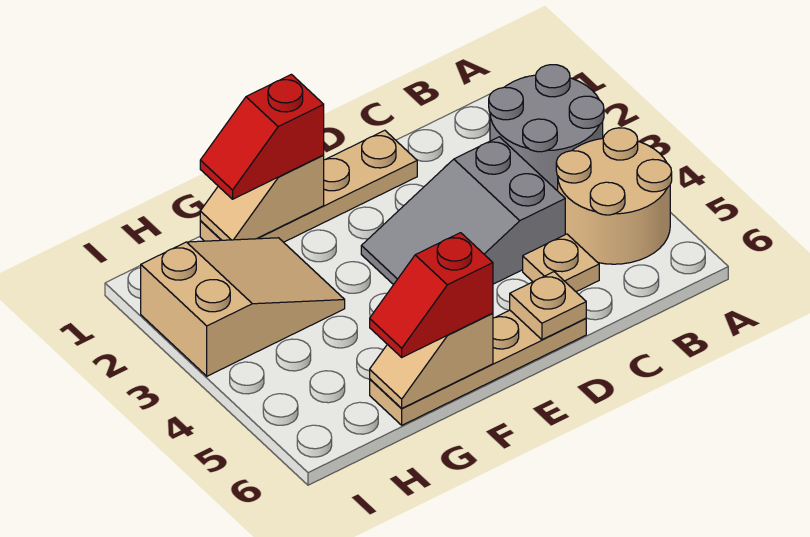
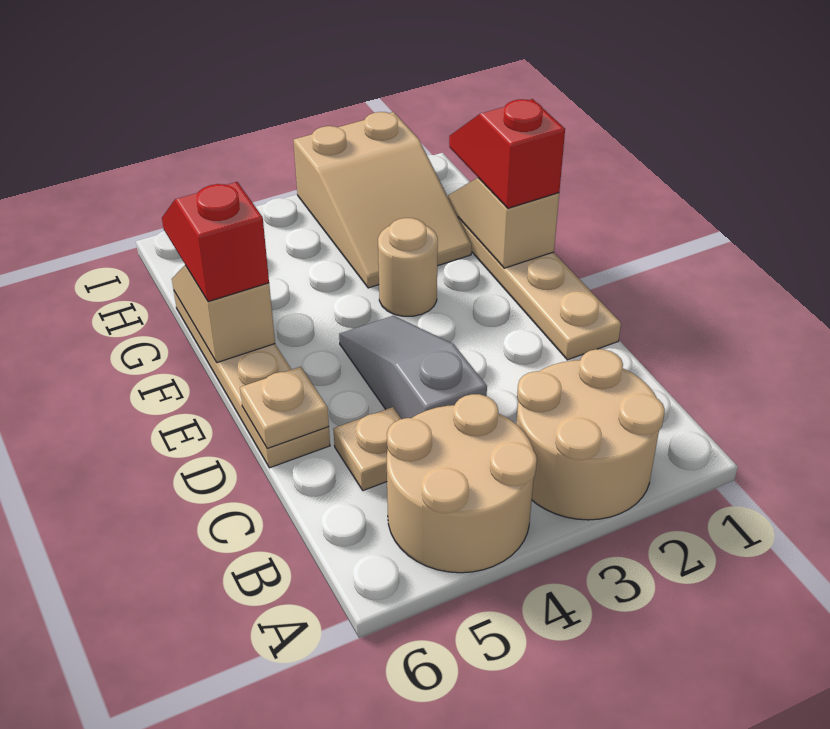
grey 2x2 round brick [489,65,604,191] -> tan 2x2 round brick [516,349,665,520]
grey 2x3 slope [361,137,565,285] -> grey 1x3 slope [339,316,487,419]
none -> tan 1x1 round brick [378,218,438,316]

